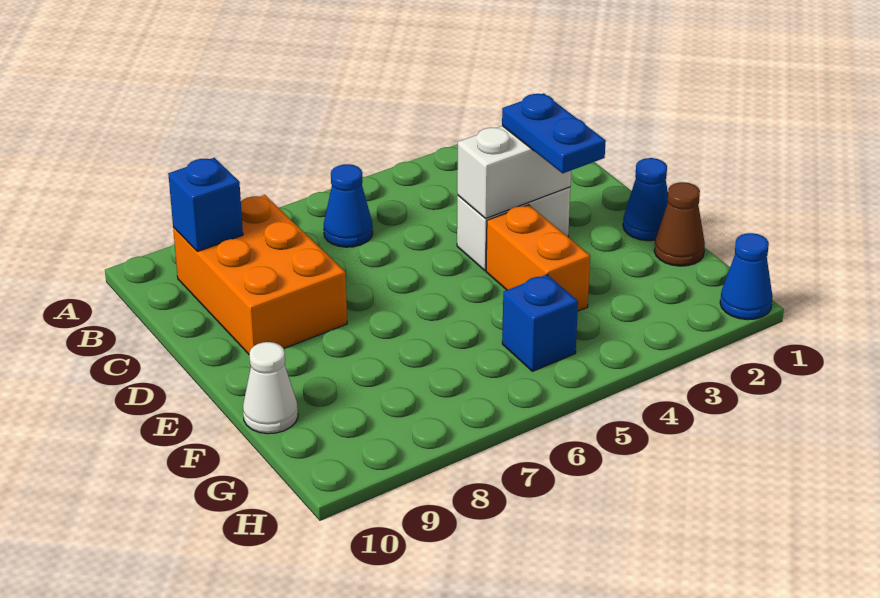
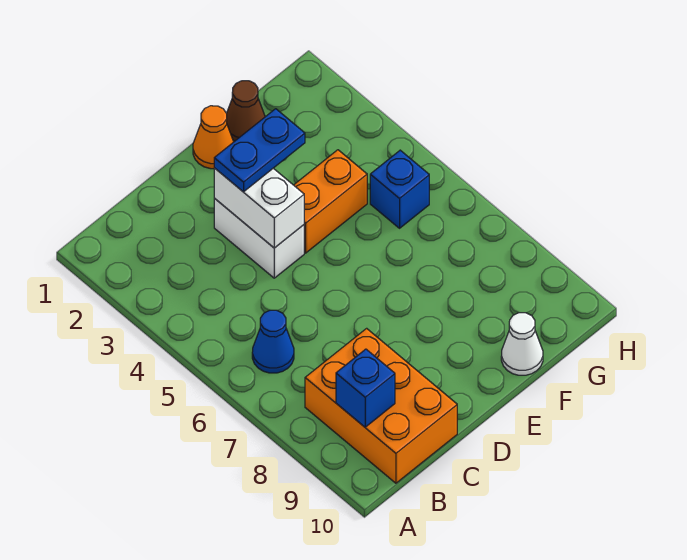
orange 2x3 brick [173,195,347,354] -> orange 2x3 brick turned to [305,328,457,483]
blue 1x1 cone [623,158,668,241] -> orange 1x1 cone [193,106,234,169]
blue 1x1 cone [720,233,772,320] -> none

